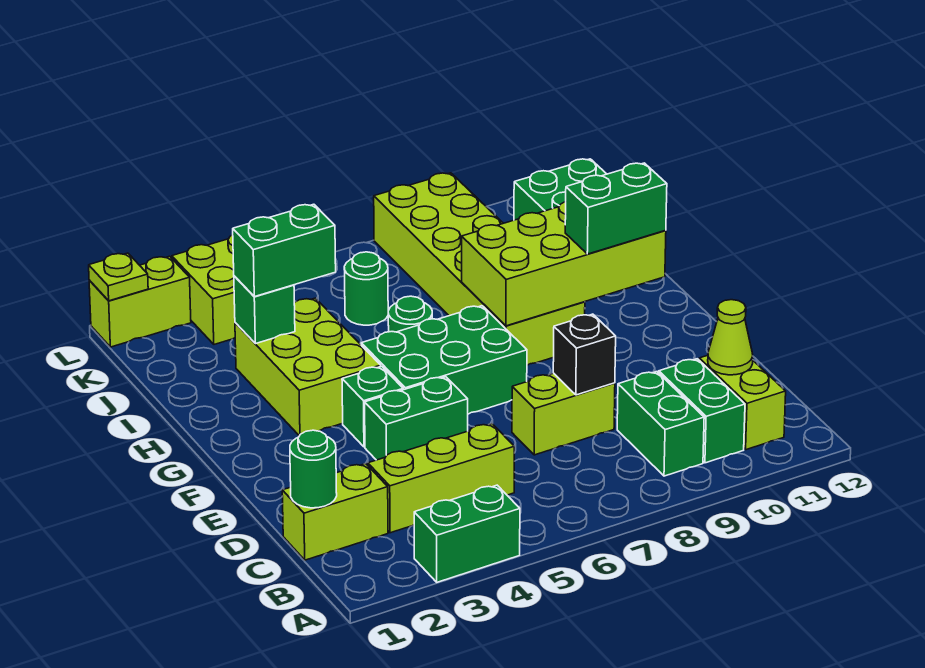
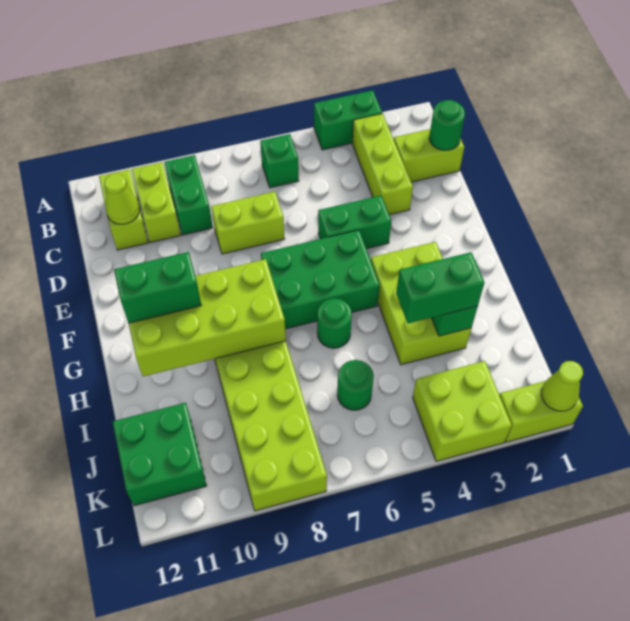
green 1x2 brick [659,359,745,463] -> lime 1x2 brick [132,162,181,243]
lime 1x3 brick [368,424,514,533] -> lime 1x3 brick turned to [352,114,413,215]
black 1x1 brick [553,314,616,395] -> none
green 1x1 brick [342,366,403,447] -> green 1x1 brick moved to [260,134,299,188]
lime 1x1 plate [89,253,148,301] -> lime 1x1 cone [541,361,583,411]

